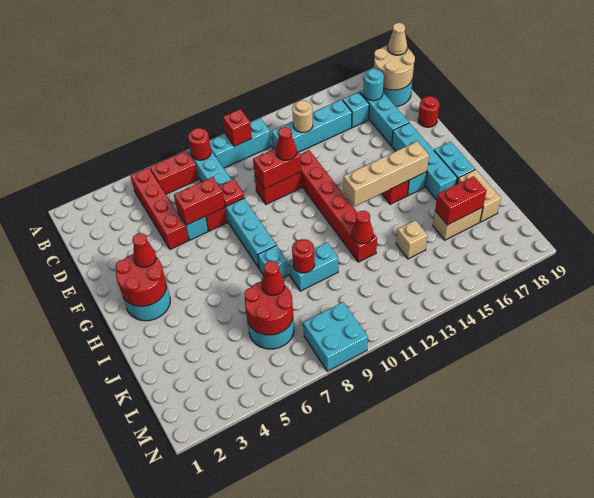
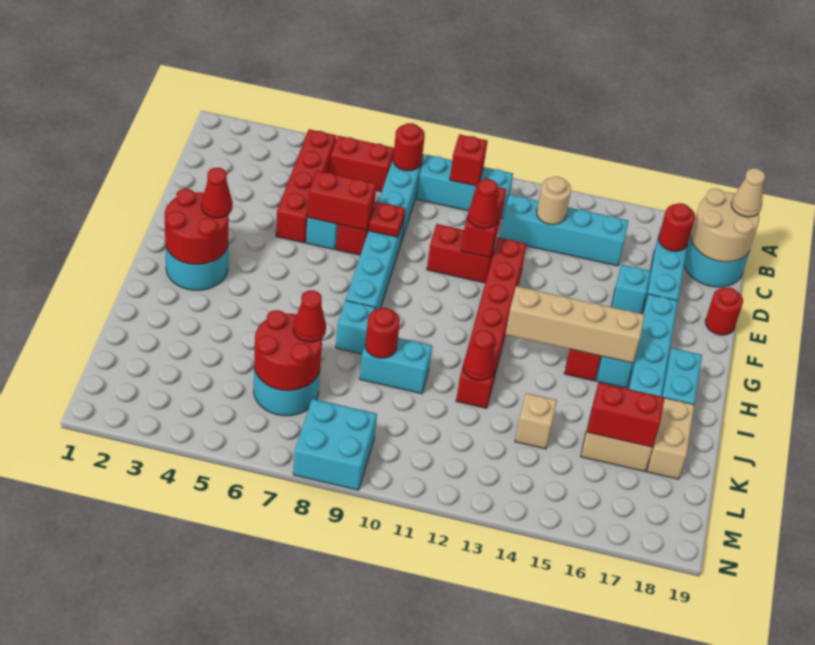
cyan 1x1 brick [343,92,369,128] -> cyan 1x1 brick moved to [611,264,651,314]
cyan 1x1 round brick [364,69,384,101] -> red 1x1 round brick [659,203,695,251]
red 1x2 brick [253,149,301,189] -> red 1x2 brick turned to [461,183,506,258]

